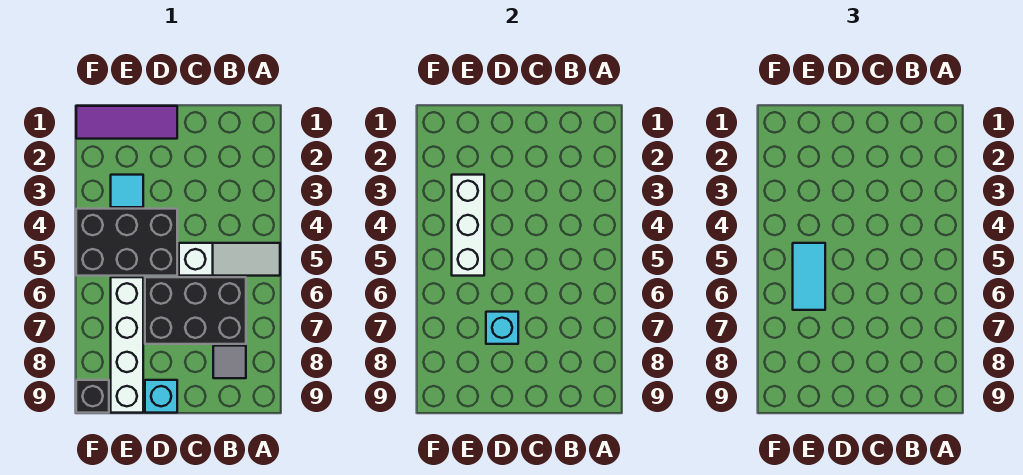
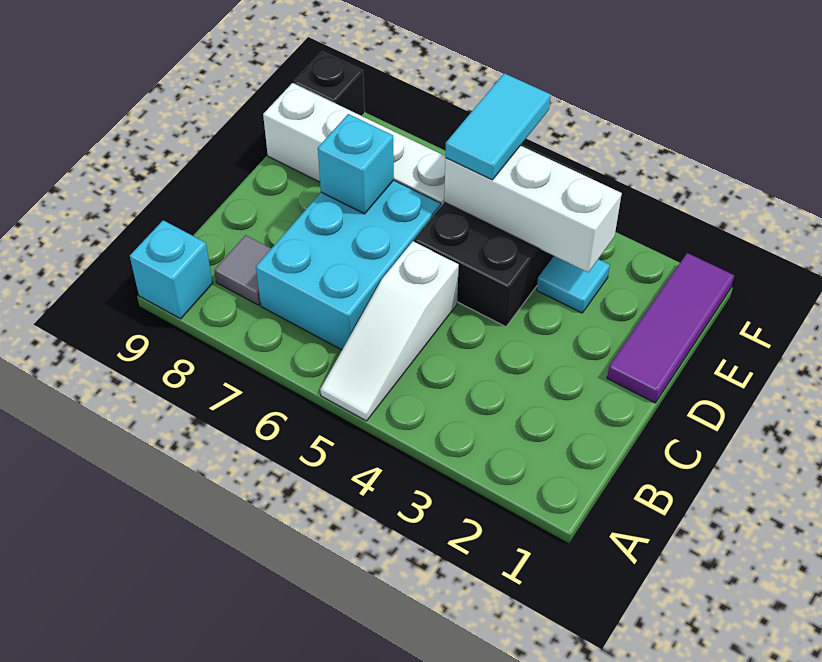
black 2x3 brick [145,277,246,344] -> cyan 2x3 brick [256,180,441,350]
cyan 1x1 brick [145,380,177,413] -> cyan 1x1 brick moved to [130,220,213,319]
cyan 1x2 tile [793,243,825,310] -> cyan 1x2 tile turned to [445,73,551,180]

